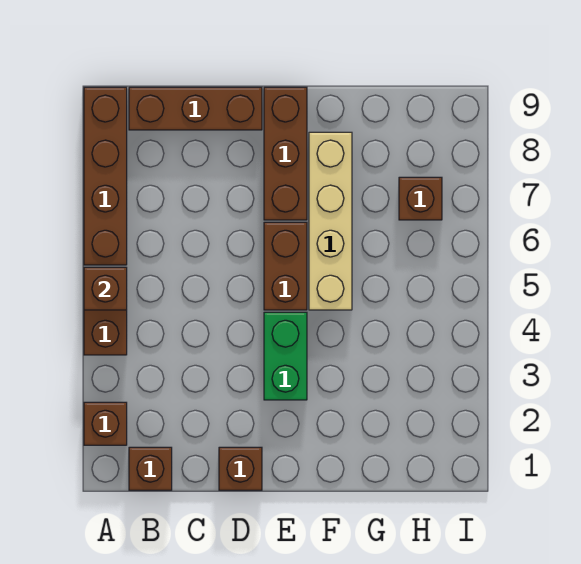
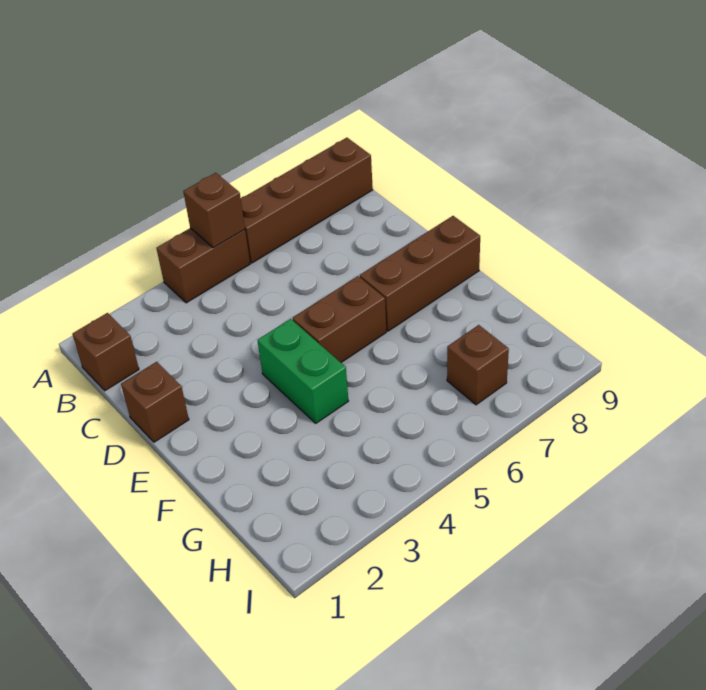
brown 1x1 brick [84,402,127,445] -> none
brown 1x3 brick [129,87,262,130] -> none
green 1x2 brick [264,312,307,400] -> green 1x2 brick turned to [257,319,348,423]
tan 1x4 brick [309,132,352,310] -> none

